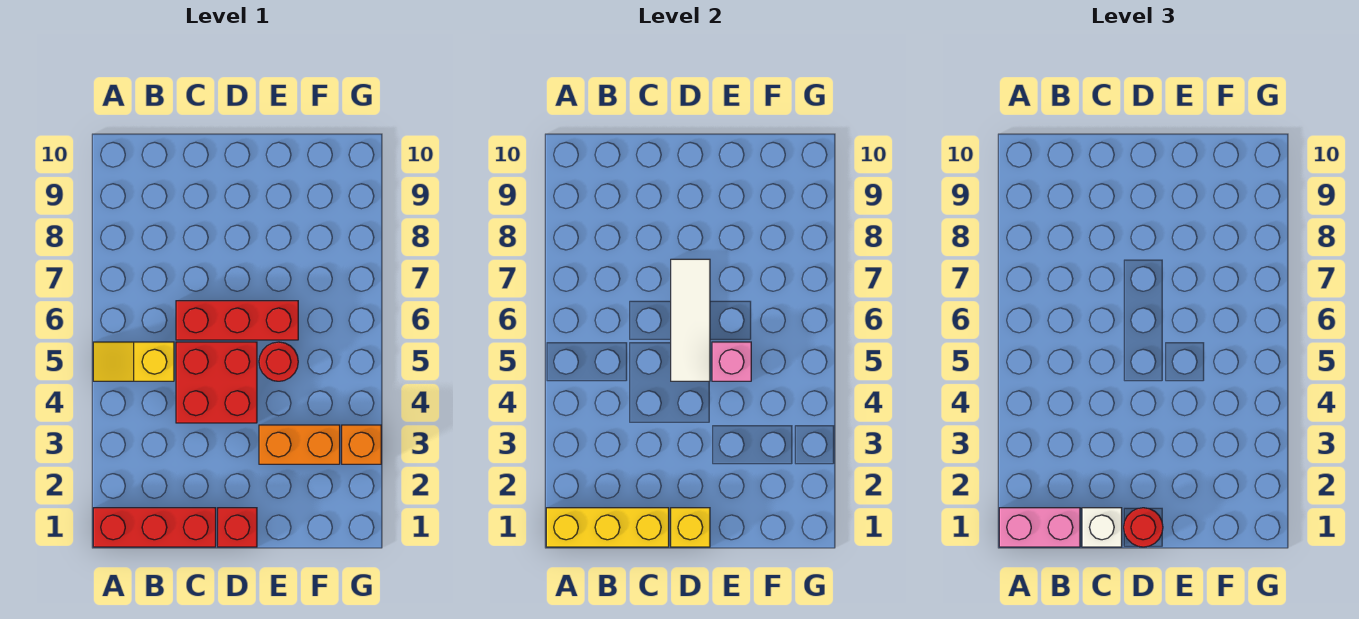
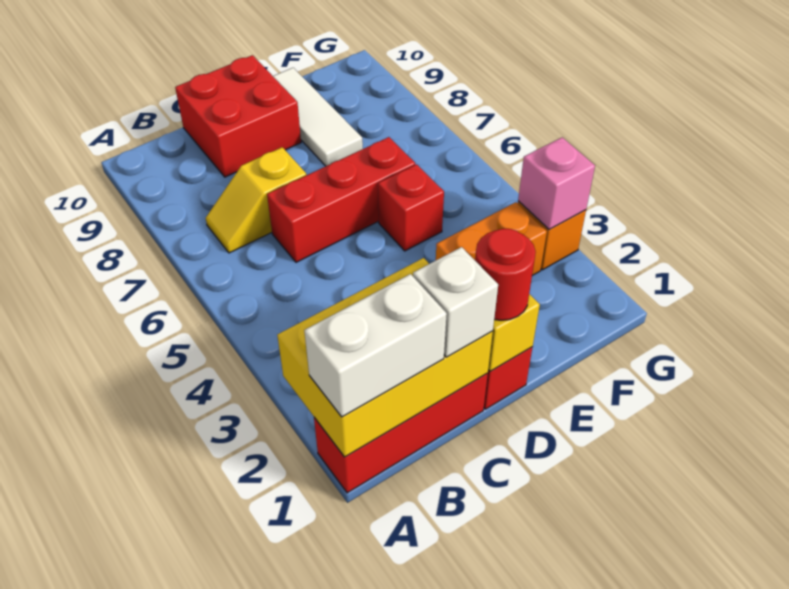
yellow 1x3 brick [546,508,669,547] -> yellow 2x3 brick [277,258,493,457]
pink 1x2 brick [999,508,1080,547] -> white 1x2 brick [304,274,447,417]
yellow 1x2 slope [93,342,174,381] -> yellow 1x2 slope moved to [206,147,306,253]
red 2x2 brick [176,342,257,423] -> red 2x2 brick moved to [175,55,301,177]
white 1x3 tile [671,259,710,381] -> white 1x3 tile moved to [273,68,363,166]
red 1x1 round brick [259,342,298,381] -> red 1x1 brick [378,164,444,251]
pink 1x1 brick [712,342,751,381] -> pink 1x1 brick moved to [518,137,595,230]

